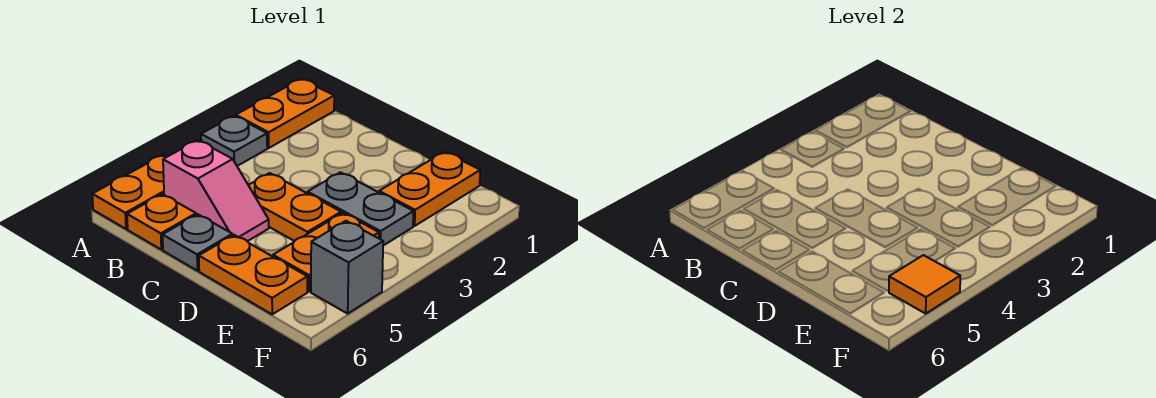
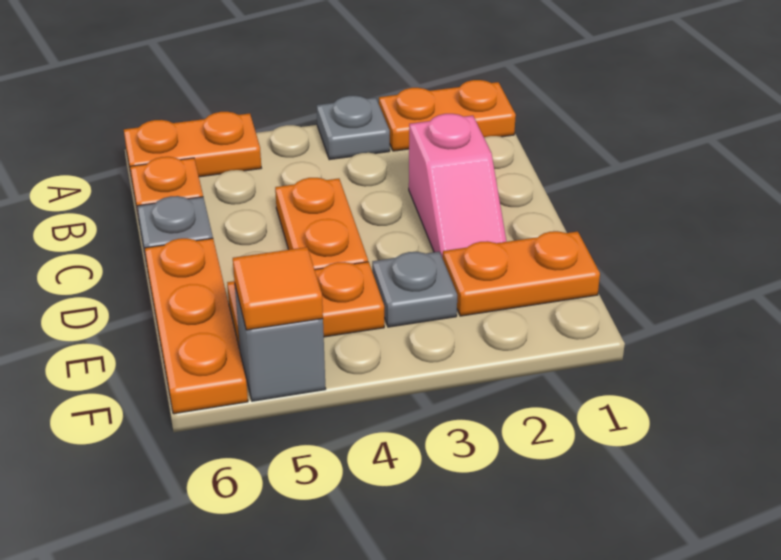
pink 1x2 slope [163,140,269,241] -> pink 1x2 slope moved to [409,114,507,258]
grey 1x2 plate [308,172,414,246] -> grey 1x1 plate [372,252,457,327]
orange 1x2 plate [199,235,307,314] -> orange 1x3 plate [145,238,248,414]

